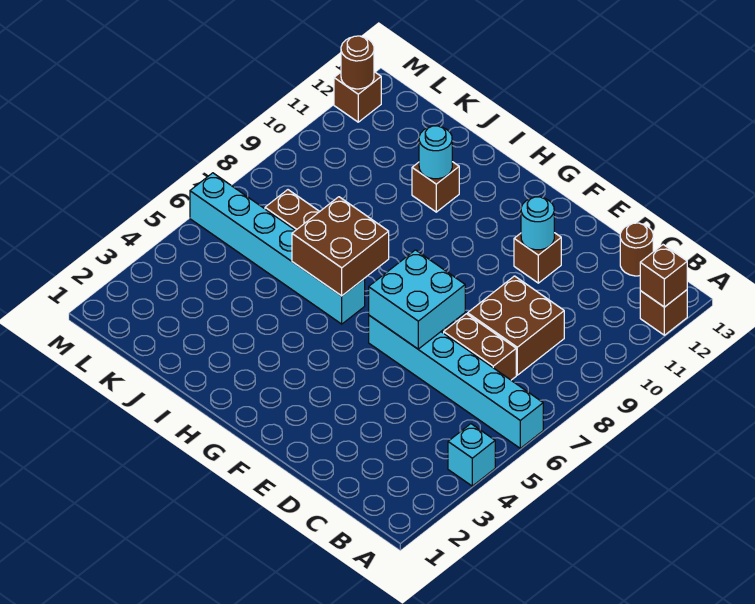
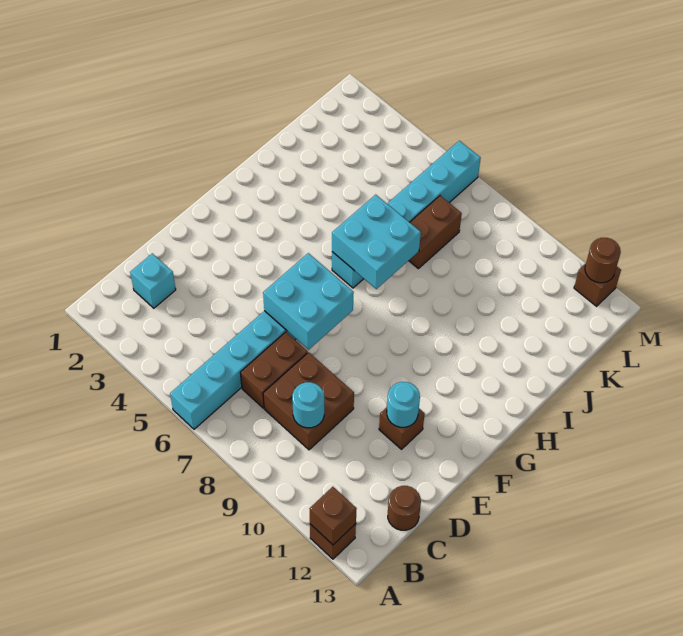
cyan 1x1 brick [448,424,495,486] -> cyan 1x1 brick moved to [130,253,176,308]
brown 2x2 brick [292,197,389,296] -> cyan 2x2 brick [332,195,421,289]
brown 1x1 brick [412,162,459,212] -> none
cyan 1x1 round brick [419,126,452,179] -> cyan 1x1 round brick moved to [292,382,324,428]

